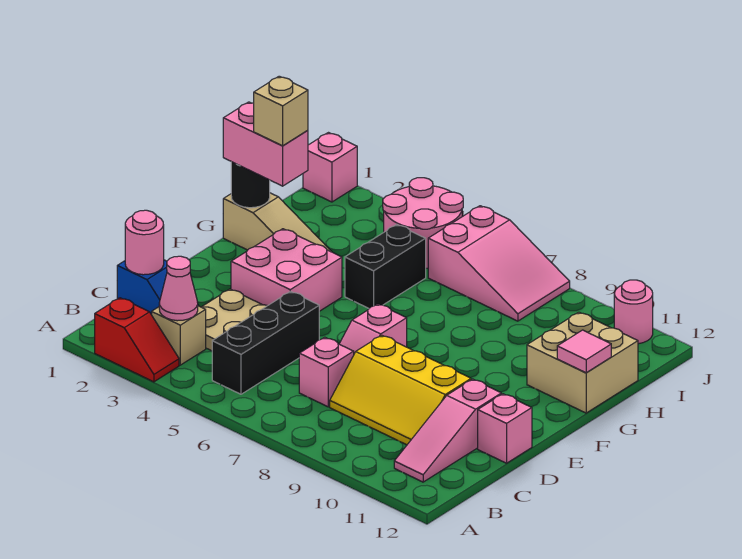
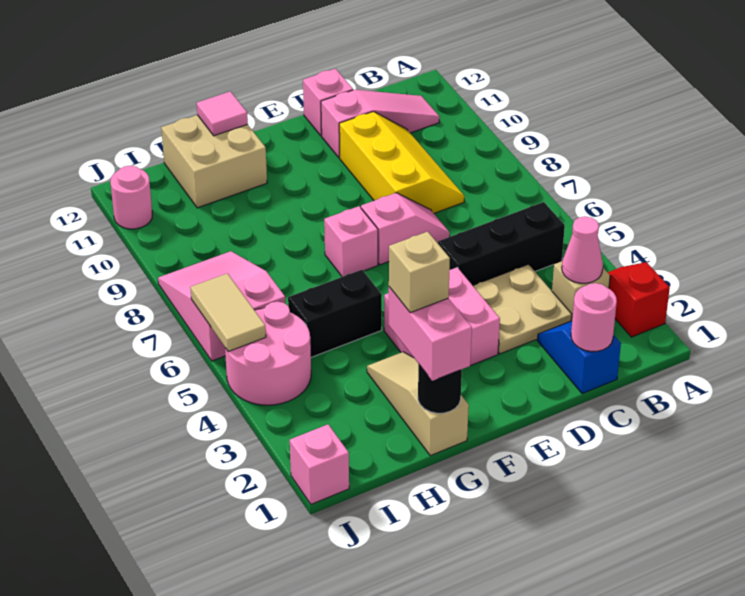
pink 1x1 brick [299,337,354,407] -> pink 1x1 brick moved to [324,206,378,277]
none -> tan 1x2 tile [190,273,266,352]

